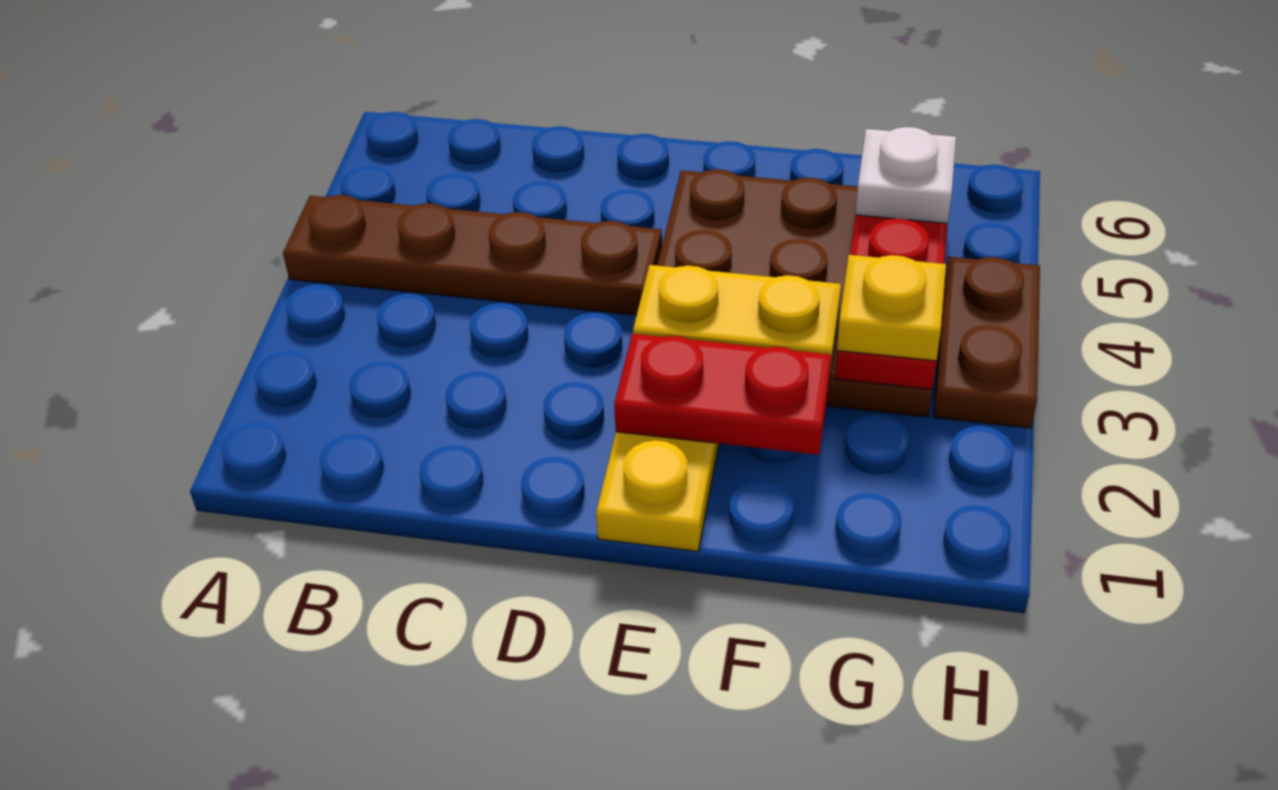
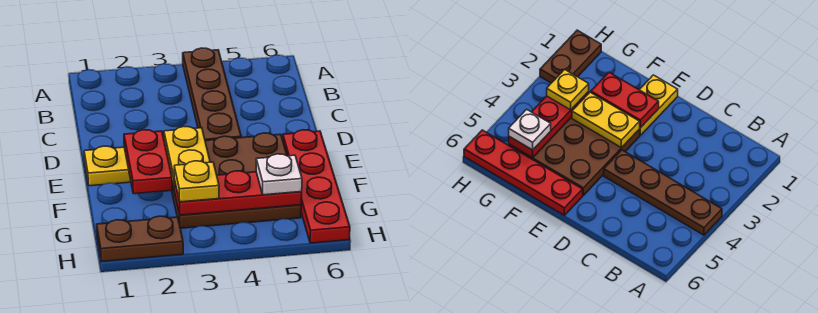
none -> red 1x4 plate [283,130,350,243]
brown 1x2 plate [934,257,1040,428] -> brown 1x2 plate moved to [97,216,183,262]

